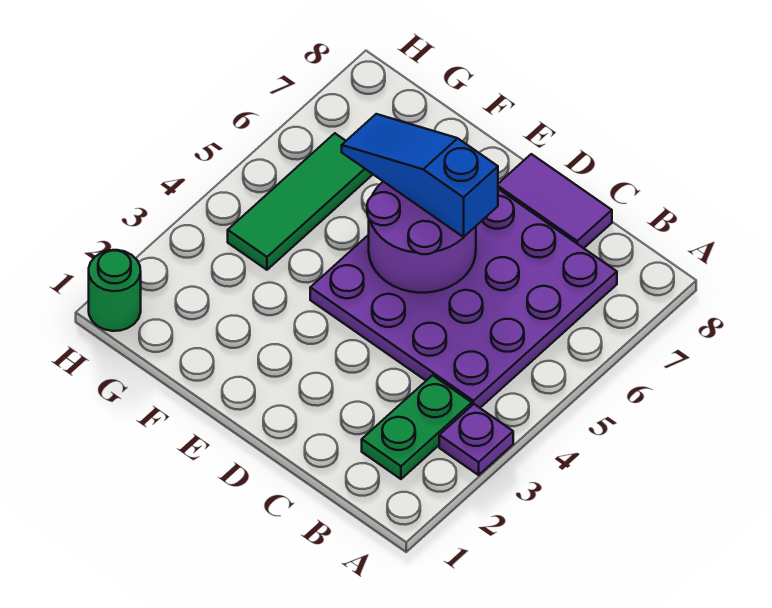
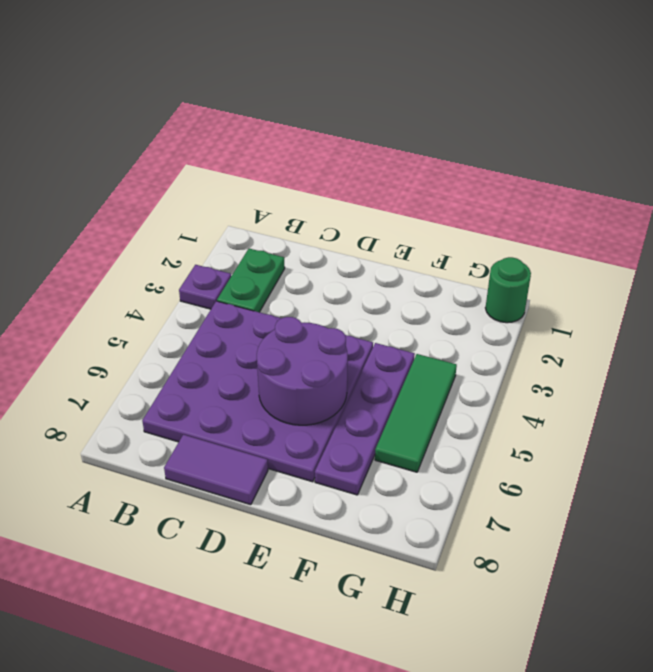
blue 1x3 slope [342,114,498,237] -> none
none -> purple 1x4 plate [315,343,415,495]

